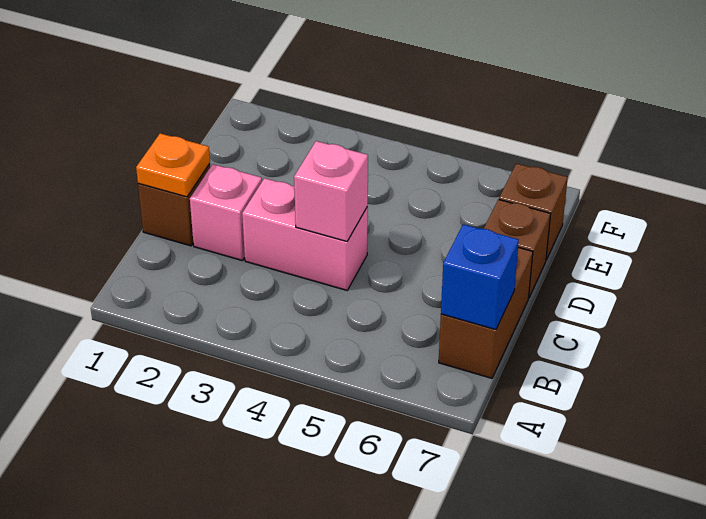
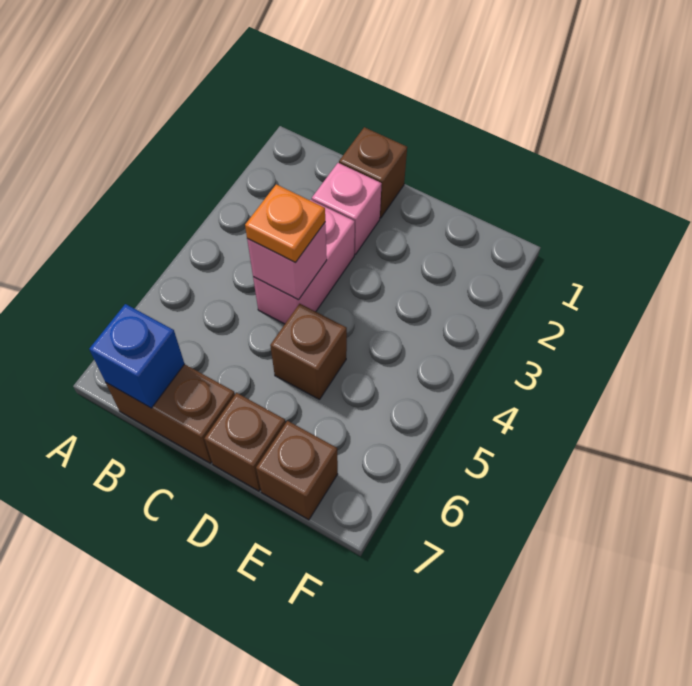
orange 1x1 plate [136,133,210,197] -> orange 1x1 plate moved to [245,184,325,263]
none -> brown 1x1 brick [270,304,347,400]

